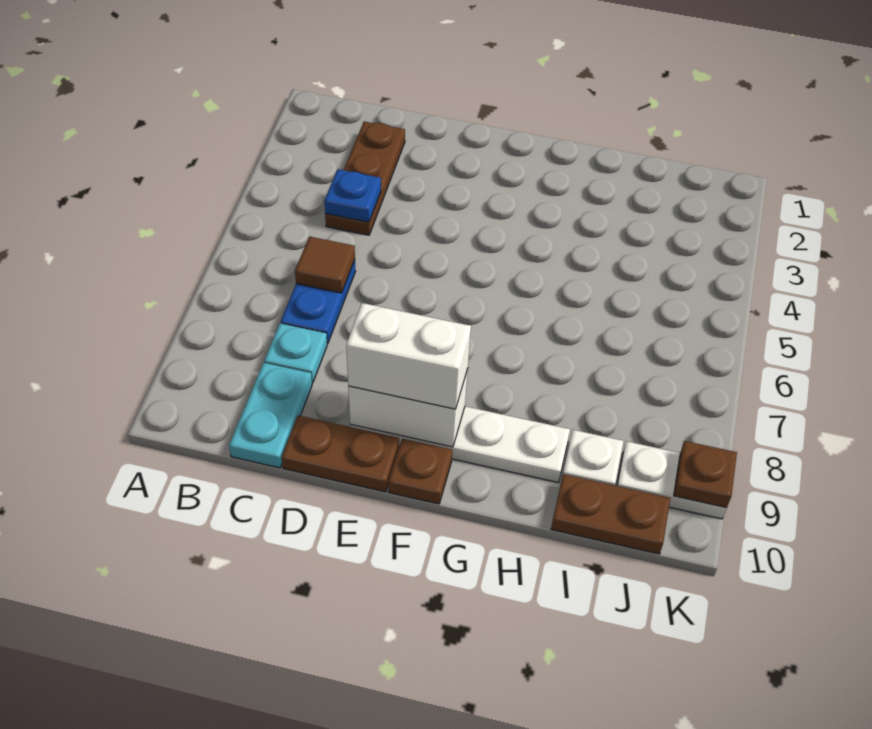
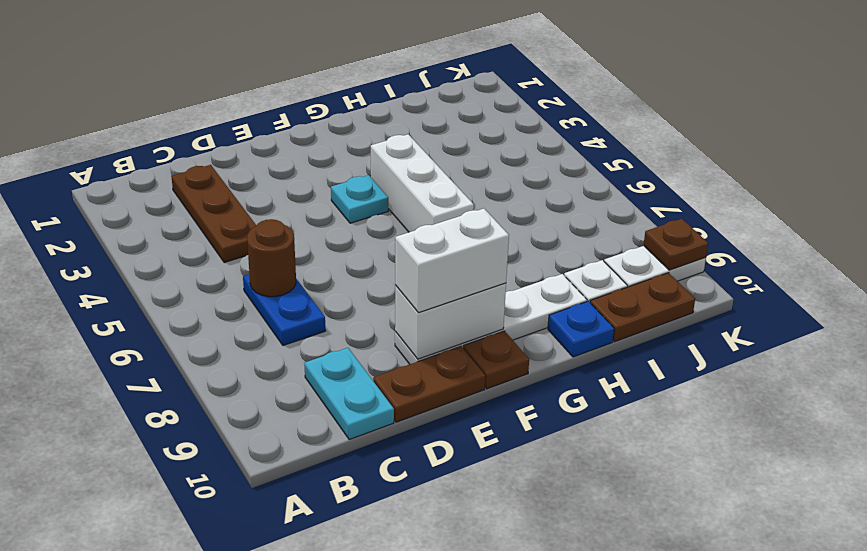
blue 1x1 plate [324,169,381,222] -> blue 1x1 plate moved to [548,301,614,357]
brown 1x1 tile [295,237,355,293] -> brown 1x1 round brick [247,219,296,297]
cyan 1x1 plate [264,323,327,383] -> cyan 1x1 plate moved to [331,175,388,223]
none -> white 1x3 brick [371,134,474,232]

